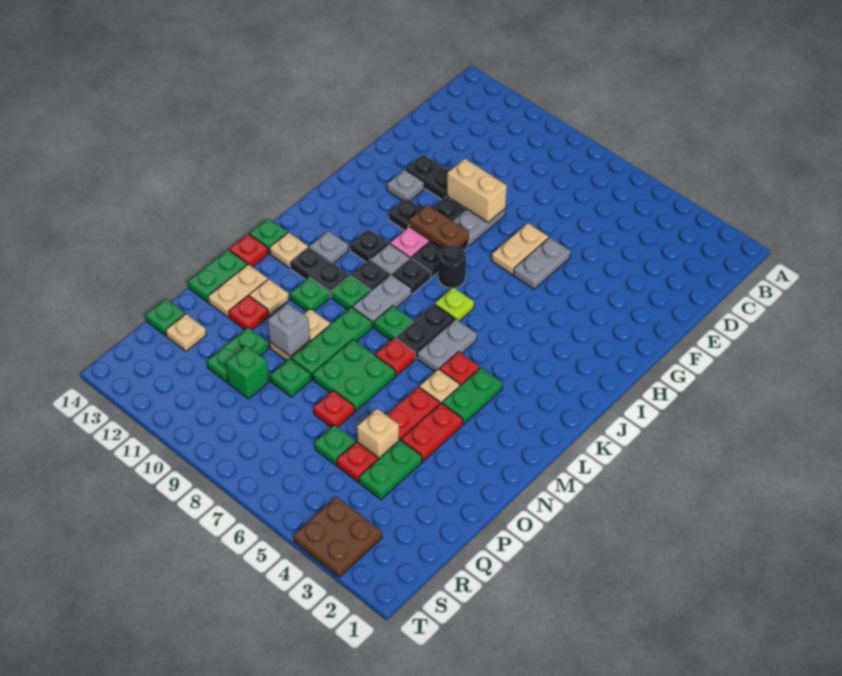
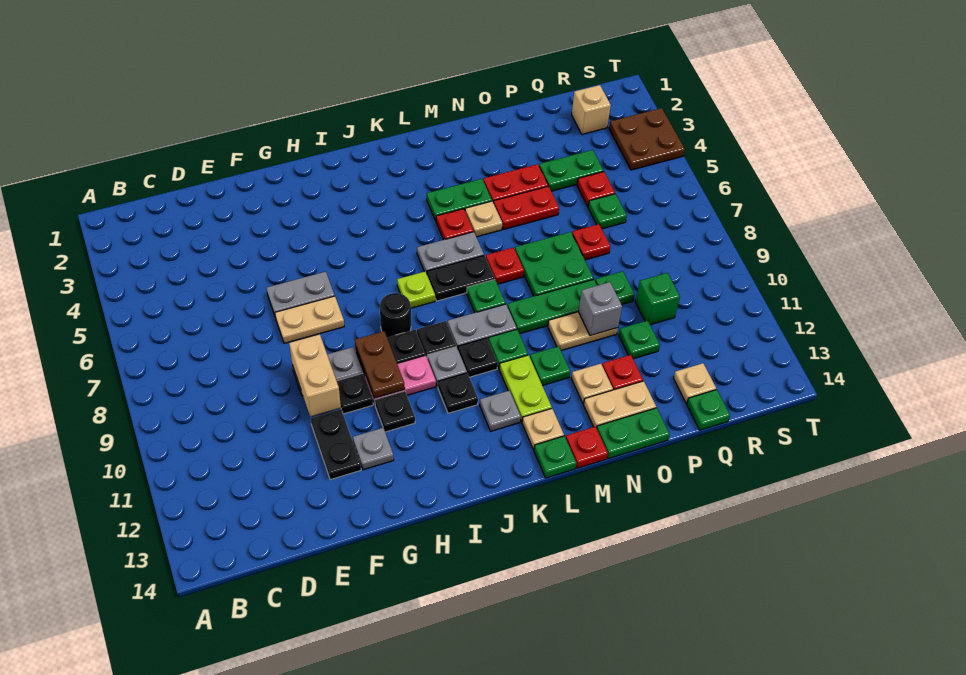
black 1x2 plate [290,247,349,297] -> lime 1x2 plate [499,355,552,422]
tan 1x1 brick [357,409,399,459] -> tan 1x1 brick moved to [572,85,611,134]
green 1x2 plate [207,328,269,383] -> green 1x1 plate [619,321,660,359]

